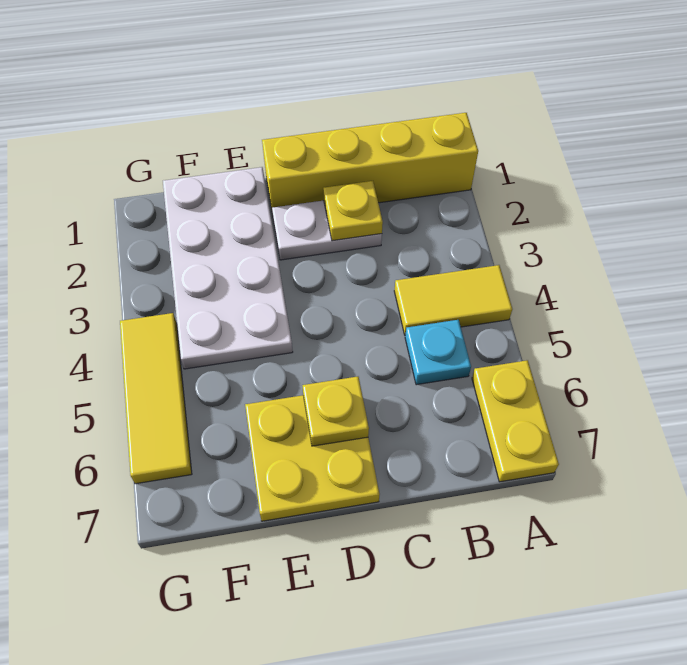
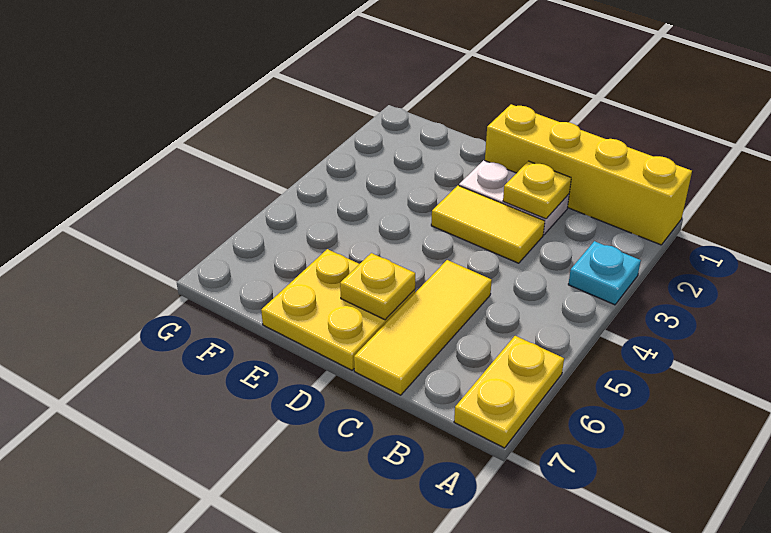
yellow 1x2 tile [394,265,512,335] -> yellow 1x2 tile moved to [431,186,545,263]
cyan 1x1 plate [405,320,471,385] -> cyan 1x1 plate moved to [568,241,641,305]
white 2x4 plate [163,167,293,369] -> none
yellow 1x3 tile [120,313,192,484] -> yellow 1x3 tile moved to [354,260,492,395]

